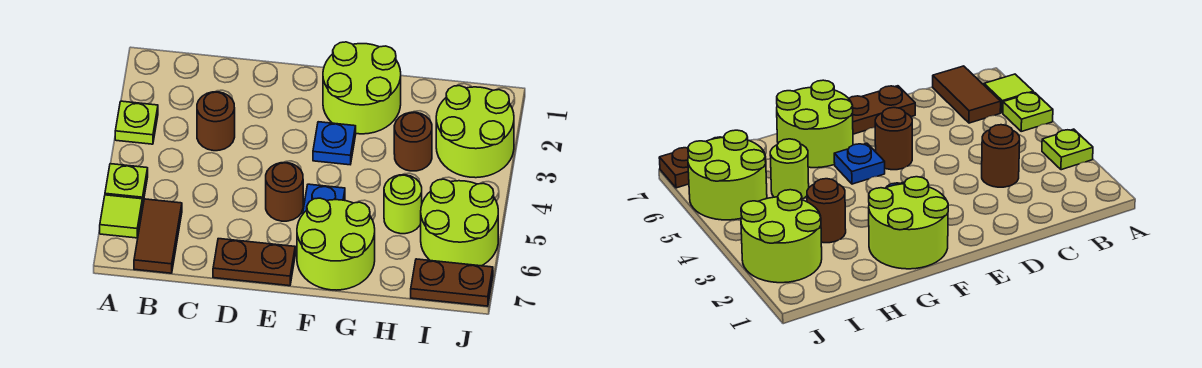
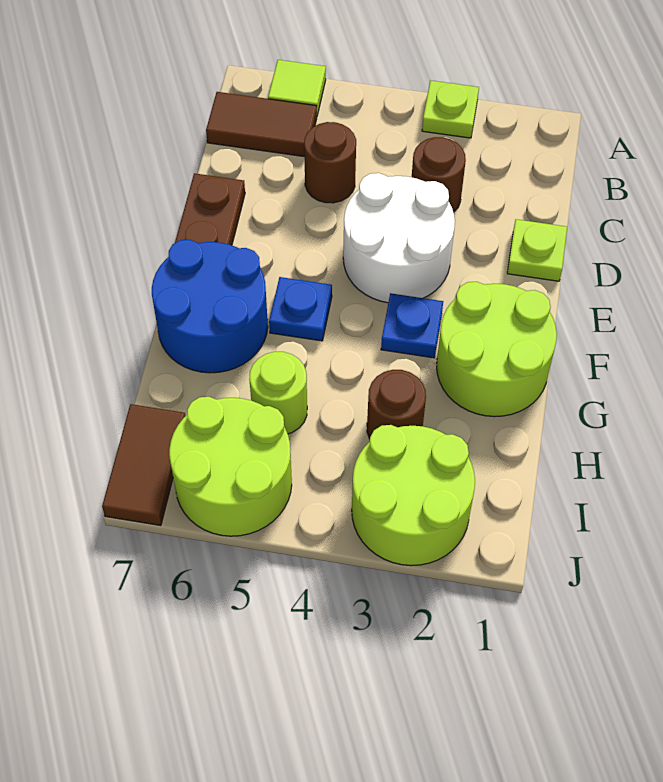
lime 1x1 plate [105,164,148,206] -> lime 1x1 plate moved to [507,219,567,281]
none -> white 2x2 round brick [343,173,455,303]
brown 1x1 round brick [266,163,303,221] -> brown 1x1 round brick moved to [304,122,356,203]
lime 2x2 round brick [297,198,375,290] -> blue 2x2 round brick [152,240,268,373]
brown 1x2 plate [411,259,493,306] -> brown 1x2 tile [102,404,185,526]

